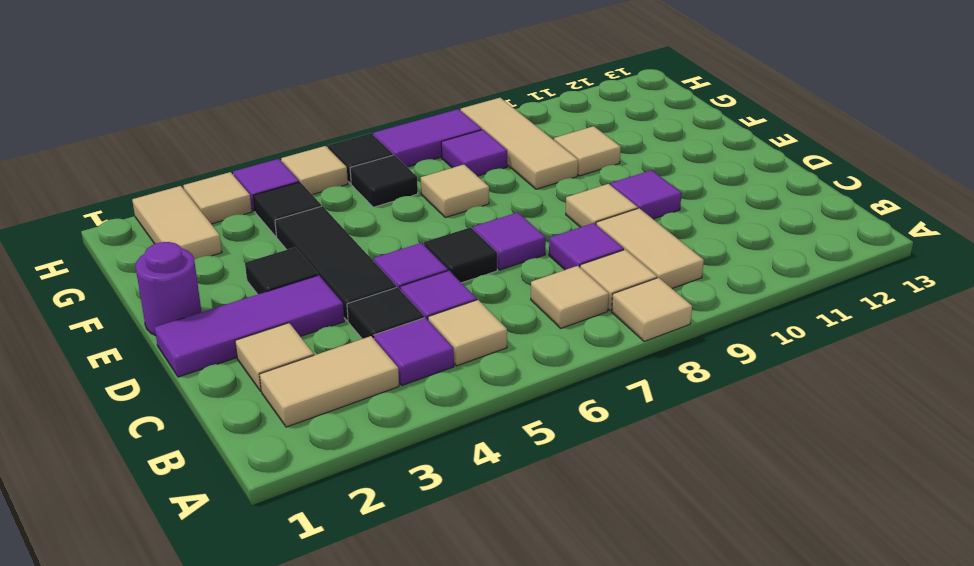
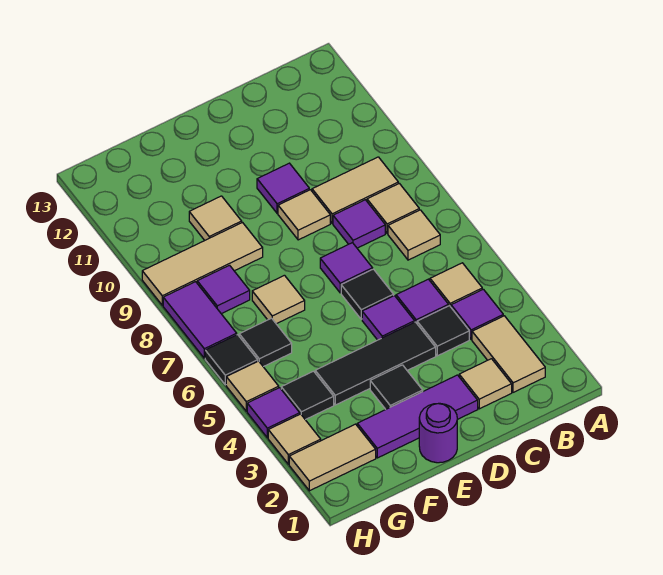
tan 1x1 tile [612,278,692,341] -> none
purple 1x3 tile [155,275,344,377] -> purple 1x3 tile turned to [357,375,478,458]

